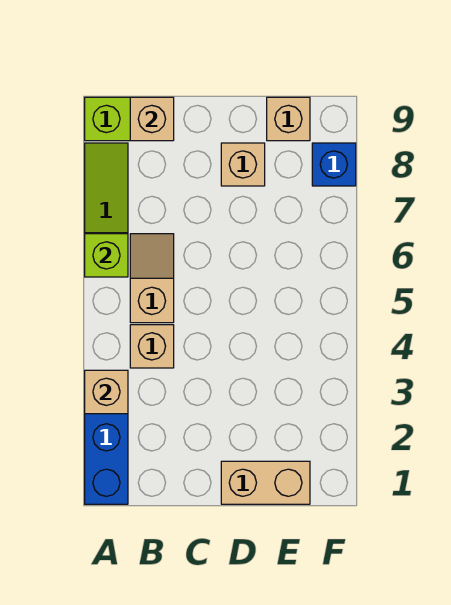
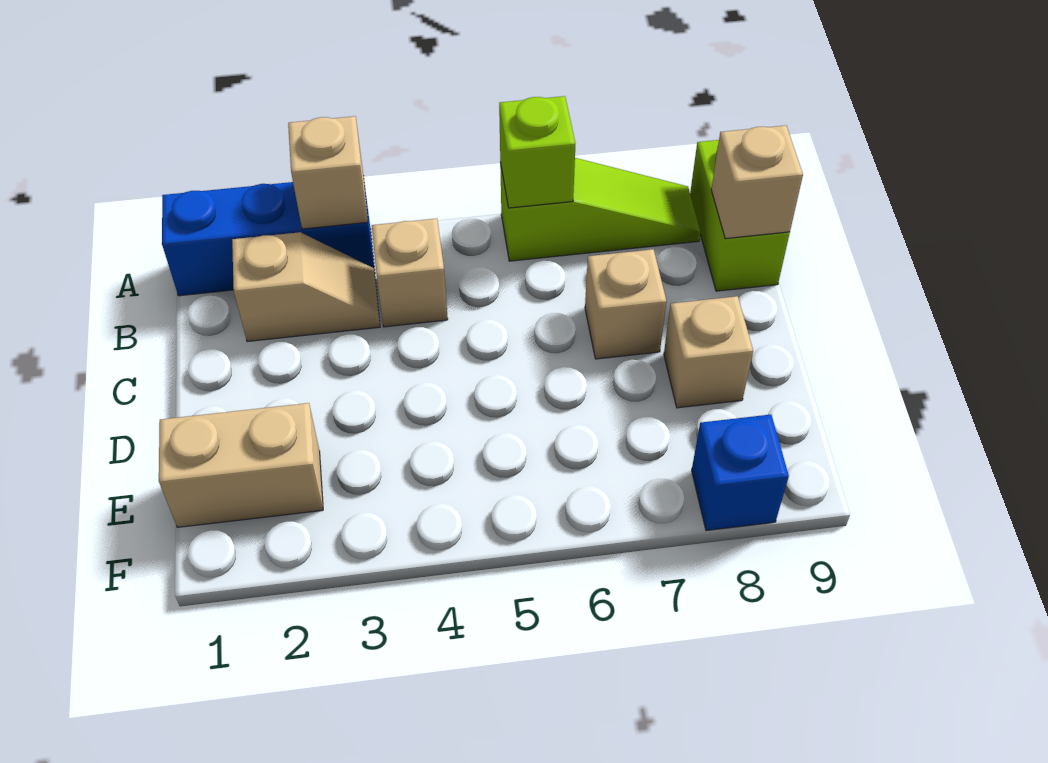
tan 1x2 slope [130,234,174,323] -> tan 1x2 slope moved to [232,232,380,342]
tan 1x2 brick [221,461,310,504] -> tan 1x2 brick turned to [159,403,323,527]
tan 1x1 brick [267,97,310,141] -> tan 1x1 brick moved to [585,249,667,359]

